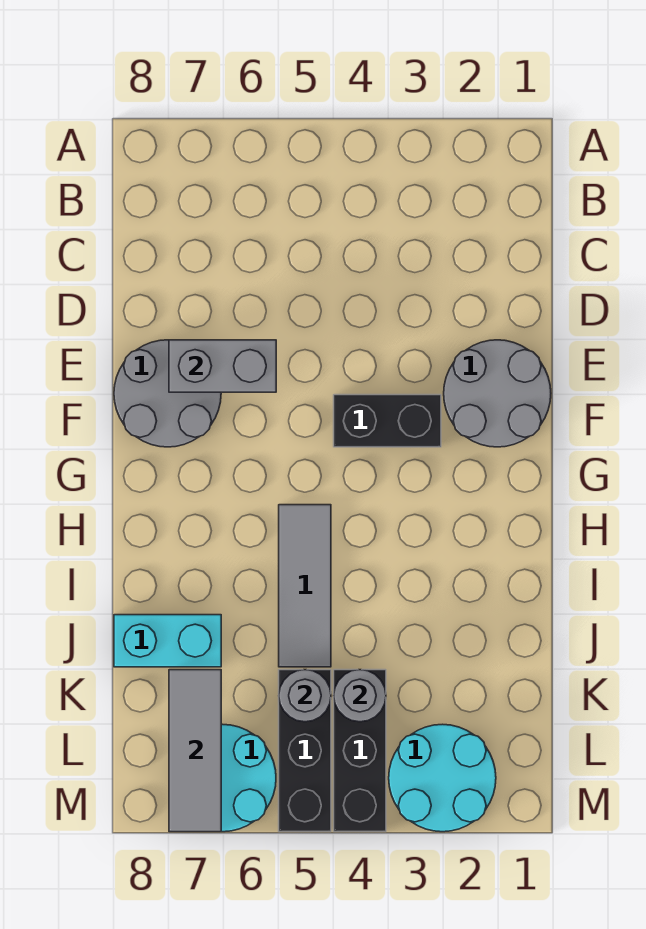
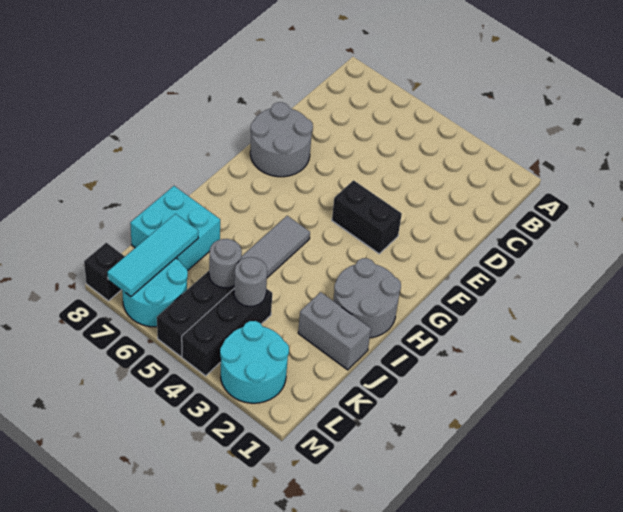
grey 2x2 round brick [444,340,551,447] -> grey 2x2 round brick moved to [333,258,401,338]
grey 1x2 brick [169,340,276,392] -> grey 1x2 brick moved to [298,292,371,370]
cyan 1x2 brick [114,615,221,667] -> cyan 2x2 brick [130,186,220,270]
grey 1x3 tile [169,670,221,832] -> cyan 1x3 tile [107,214,198,297]
none -> black 1x1 brick [84,243,125,301]

